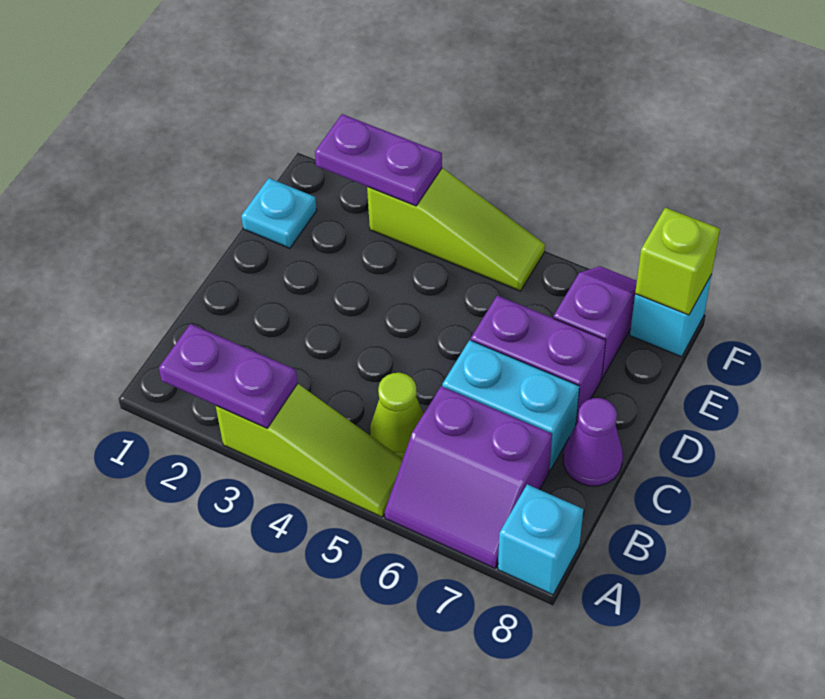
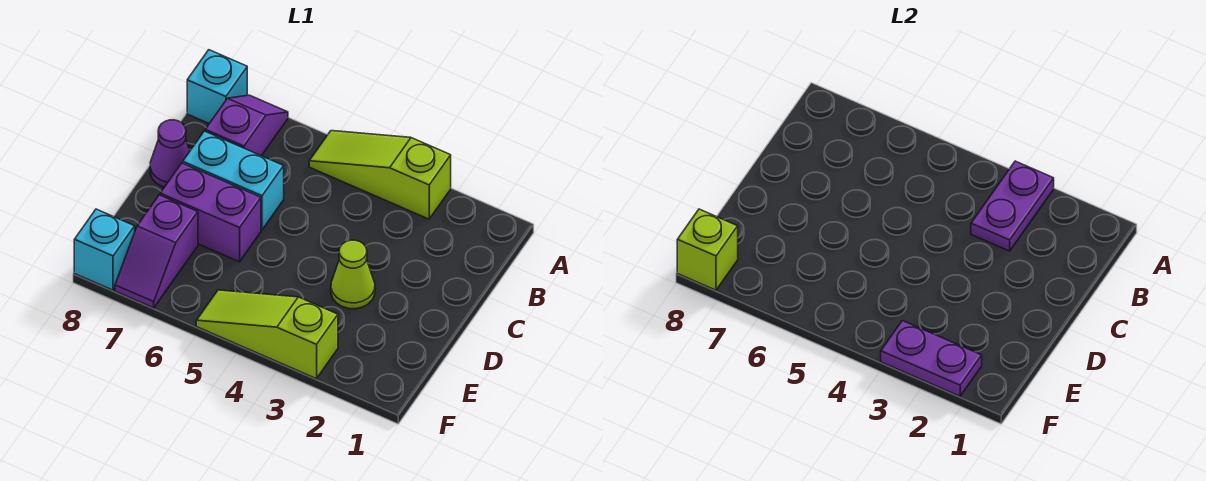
purple 1x2 plate [159,324,298,428] -> purple 1x2 plate turned to [971,161,1054,251]
purple 2x2 slope [385,386,552,568] -> purple 1x2 slope [205,95,288,156]
lime 1x1 cone [370,373,424,459] -> lime 1x1 cone moved to [331,240,375,309]
cyan 1x1 plate [241,178,317,248] -> none

